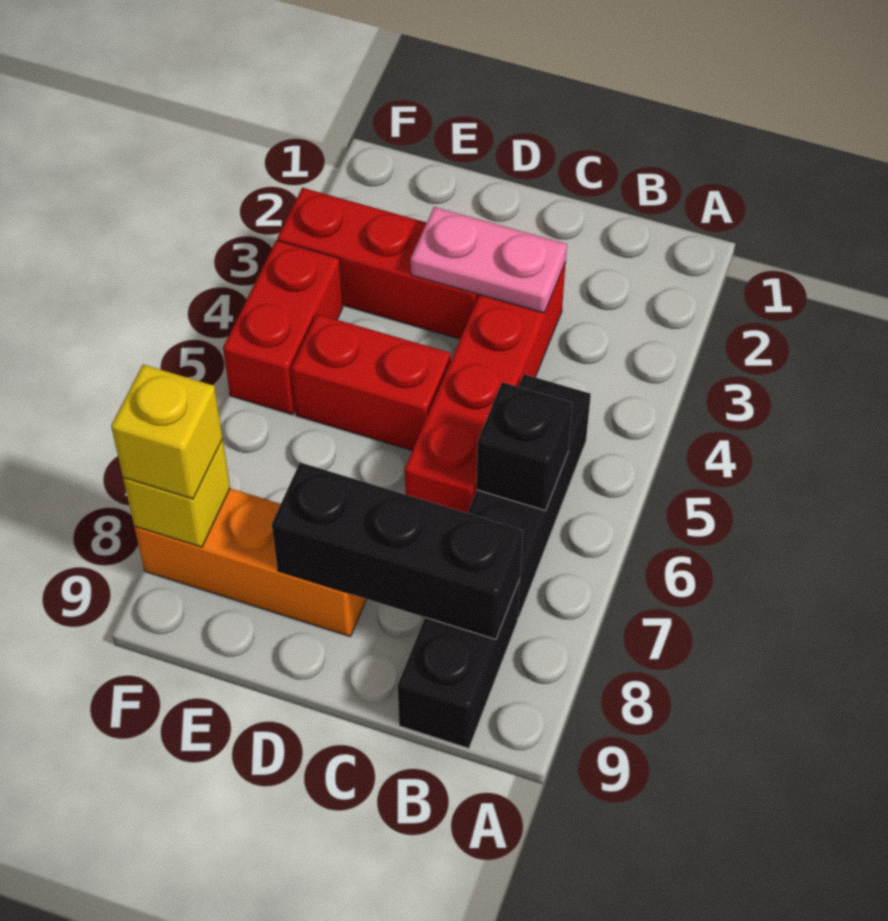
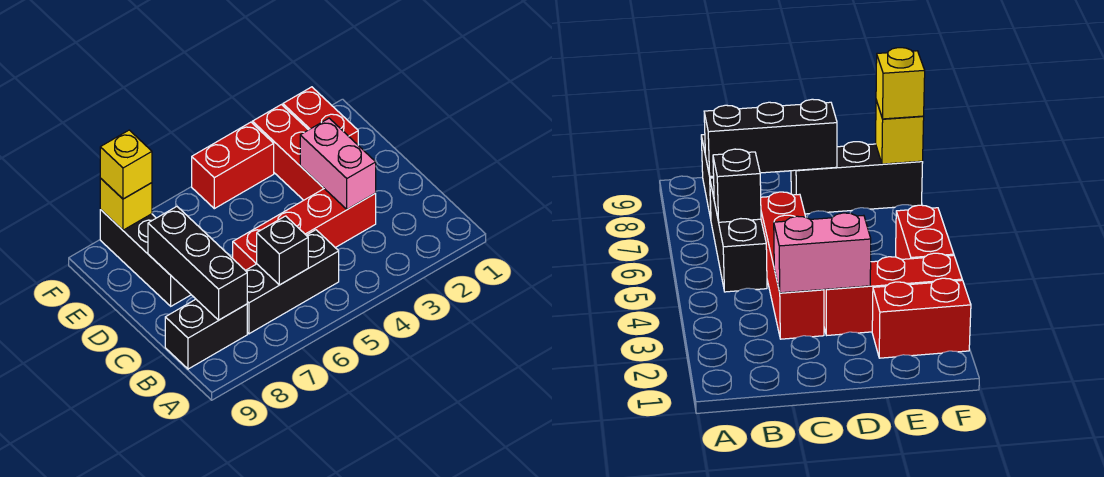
pink 1x2 plate [411,207,567,313] -> pink 1x2 brick [300,118,376,209]
red 1x2 brick [291,314,451,450] -> red 1x2 brick moved to [283,87,358,145]
orange 1x3 brick [134,488,366,636] -> black 1x3 brick [100,210,191,306]

